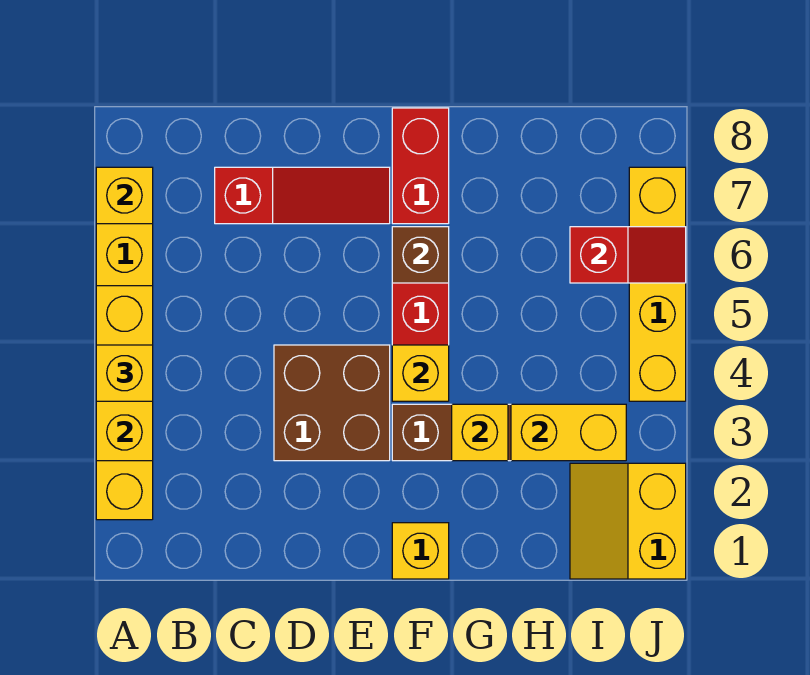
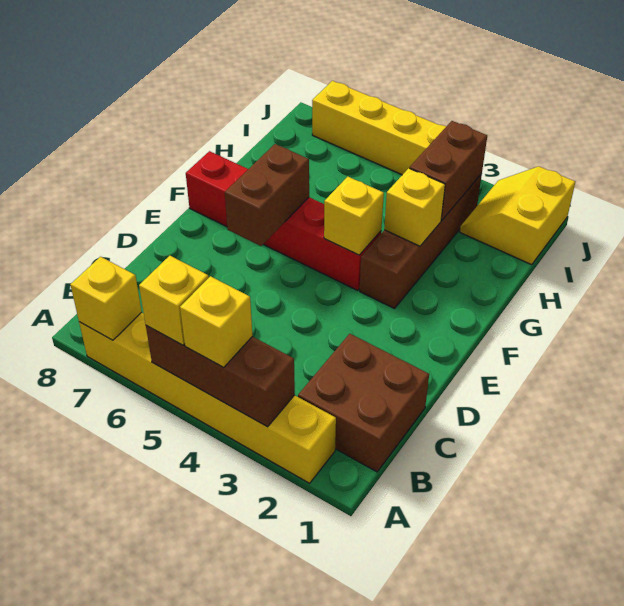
yellow 1x3 brick [96,286,153,461] -> brown 1x3 brick [146,326,295,427]
red 1x3 slope [215,167,390,224] -> none
brown 2x2 brick [274,345,390,461] -> brown 2x2 brick moved to [298,334,429,472]
yellow 1x1 brick [392,523,449,579] -> yellow 1x1 brick moved to [139,256,209,345]
brown 1x1 brick [392,227,449,283] -> brown 1x2 brick [225,144,309,246]
yellow 1x2 brick [511,404,626,461] -> brown 1x2 brick [410,121,487,220]
yellow 2x2 slope [570,463,686,579] -> yellow 2x2 slope turned to [460,166,575,265]
red 1x2 slope [570,227,686,283] -> none

